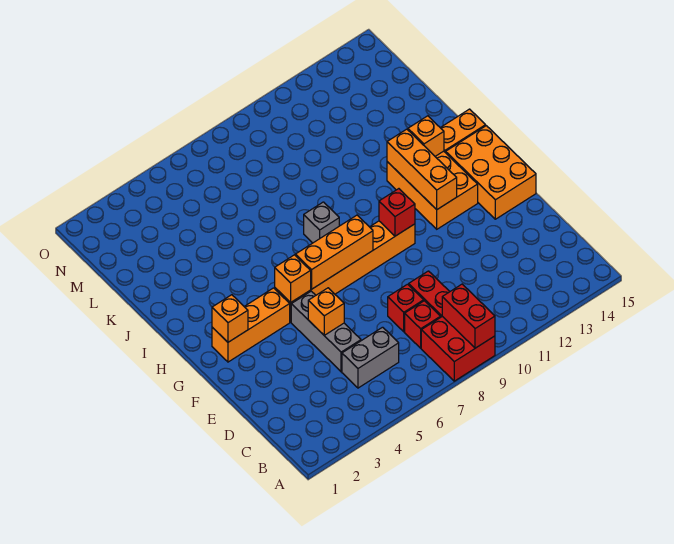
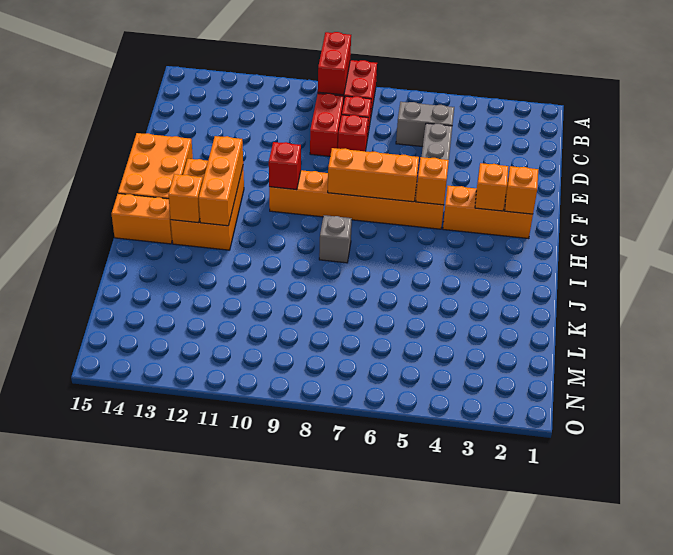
orange 1x1 brick [308,288,344,335] -> orange 1x1 brick moved to [475,163,508,211]

